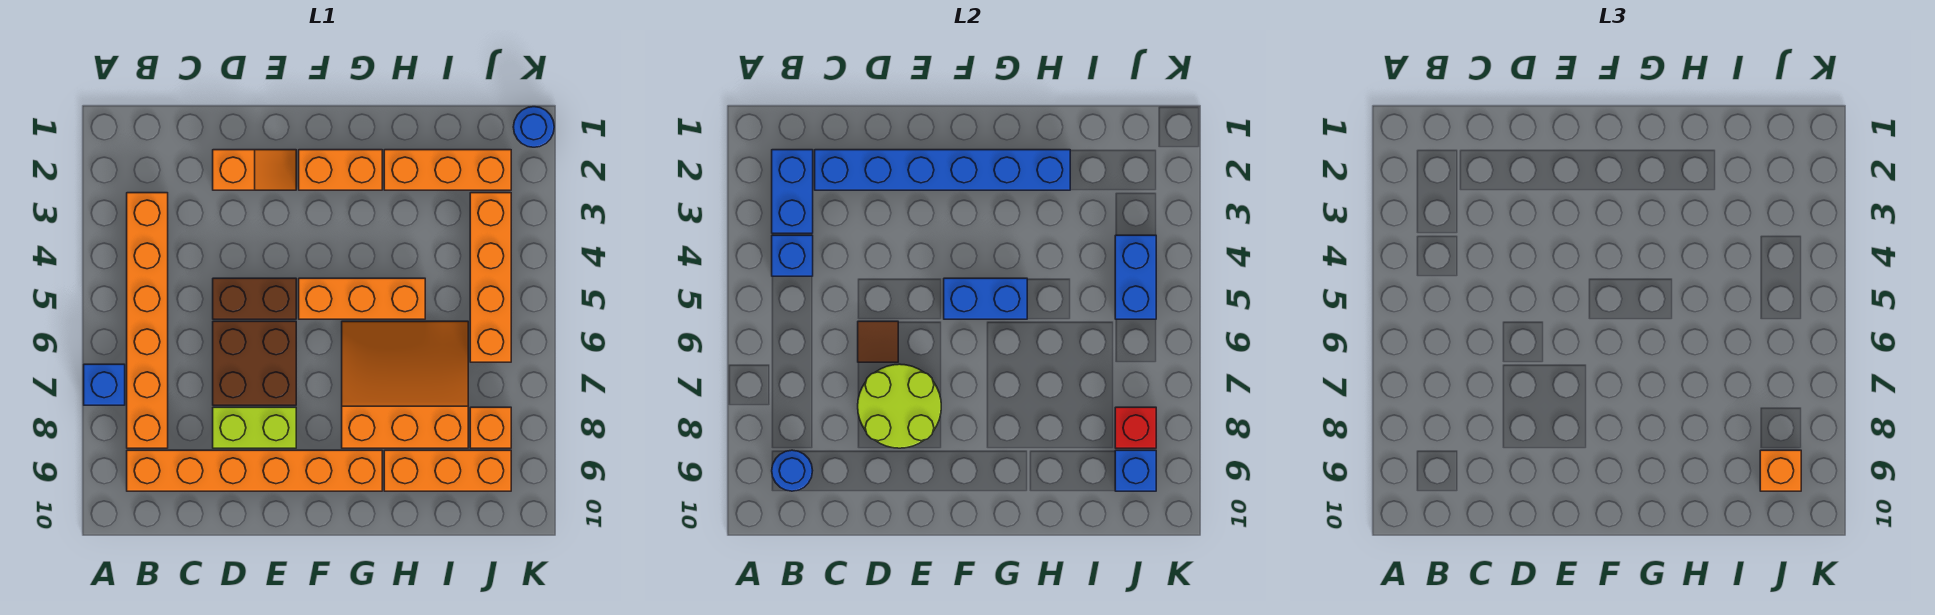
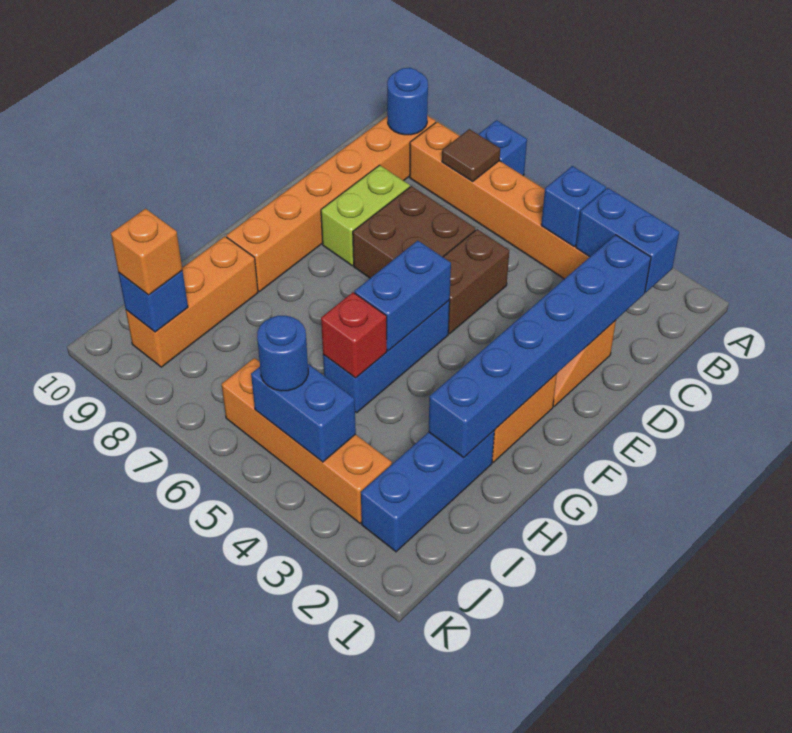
brown 1x1 tile [858,321,898,362] -> brown 1x1 tile moved to [442,129,500,182]
lime 2x2 round brick [858,364,941,448] -> none
orange 1x3 brick [299,278,425,319] -> blue 1x3 brick [323,300,450,413]
orange 3x3 slope [342,321,468,448] -> none
orange 1x3 brick [384,150,511,190] -> blue 1x3 brick [361,430,495,552]
orange 1x1 brick [470,407,511,448] -> none
red 1x1 brick [1115,407,1156,448] -> red 1x1 brick moved to [321,292,387,378]
blue 1x1 round brick [513,107,554,147] -> blue 1x1 round brick moved to [257,316,308,391]

